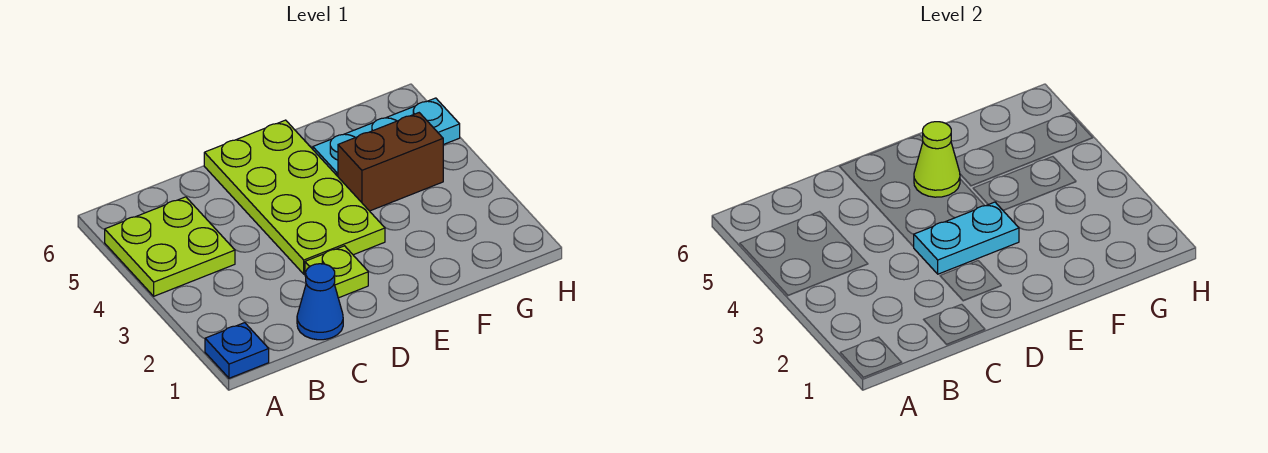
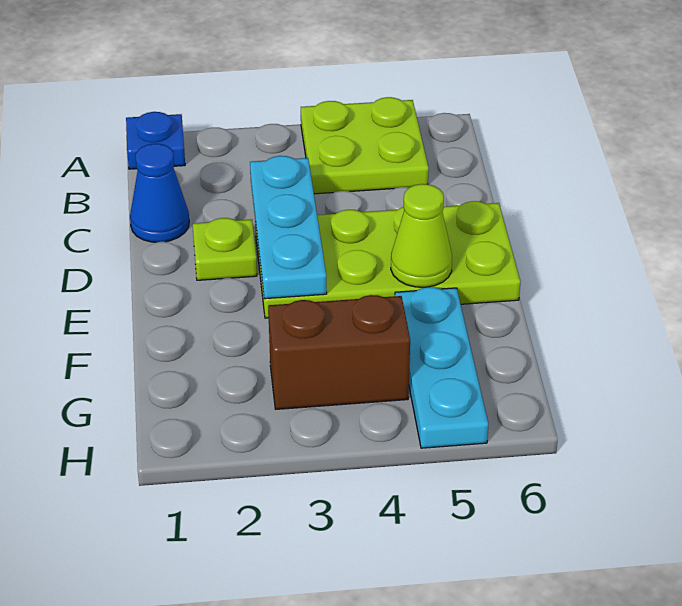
cyan 1x2 plate [914,202,1019,274] -> cyan 1x3 plate [250,156,327,299]
brown 1x2 brick [338,113,443,211] -> brown 1x2 brick turned to [268,295,410,409]

